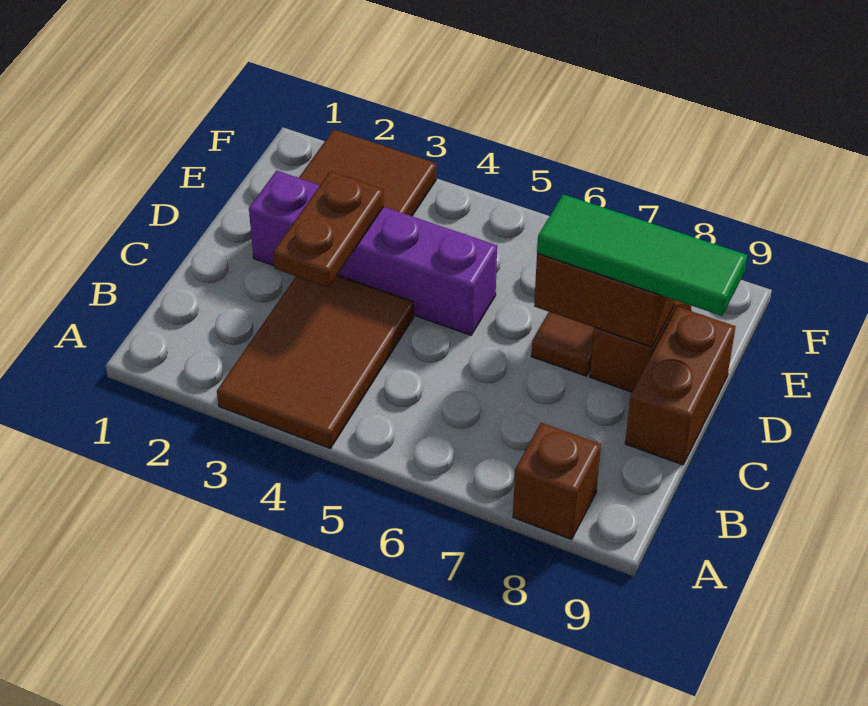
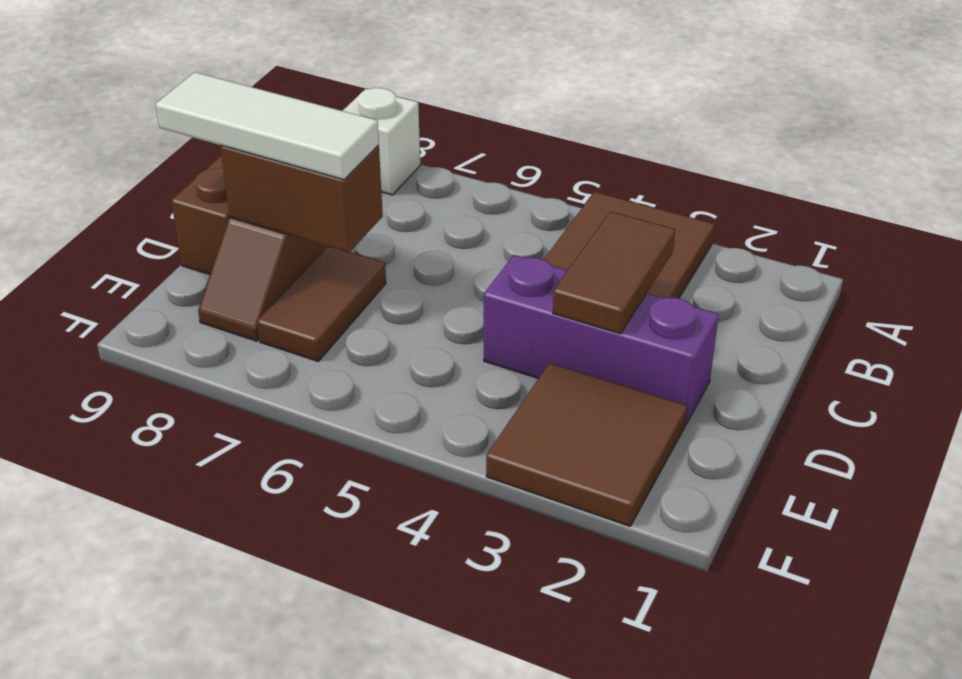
brown 1x1 brick [513,423,601,539] -> white 1x1 brick [343,88,420,195]
brown 1x2 plate [273,171,384,288] -> brown 1x2 tile [553,212,675,334]
purple 1x4 brick [249,171,497,335] -> purple 1x3 brick [484,255,719,425]
green 1x3 tile [537,194,747,316] -> white 1x3 tile [155,72,379,180]

